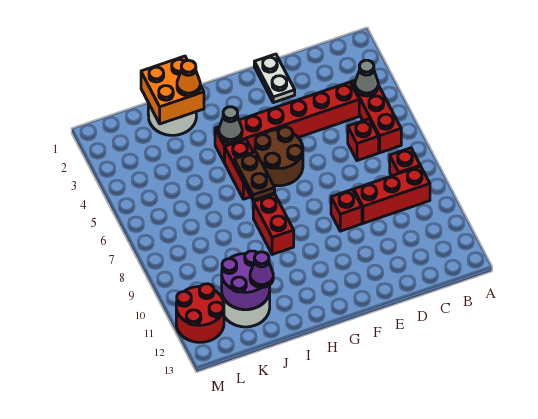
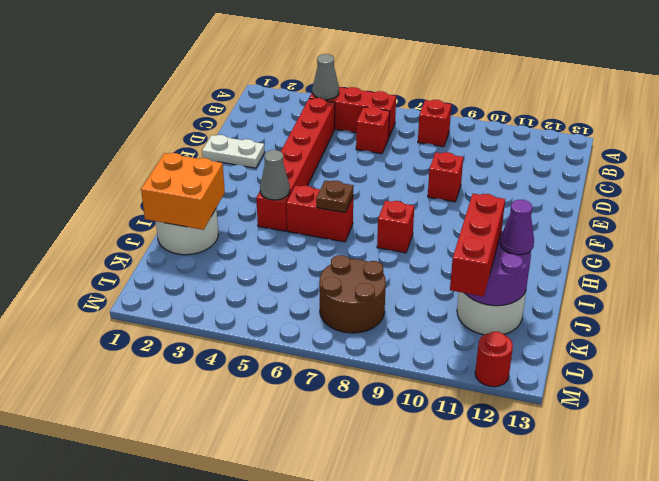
red 1x3 brick [354,166,430,223] -> red 1x3 brick moved to [450,194,505,297]
brown 2x2 round brick [255,127,303,186] -> brown 2x2 round brick moved to [319,255,386,333]
brown 1x2 plate [234,152,275,200] -> brown 1x1 plate [316,180,354,213]
red 1x2 brick [253,194,294,255] -> red 1x1 brick [377,201,414,253]
orange 1x1 cone [177,60,200,96] -> none
red 2x2 round brick [176,284,224,342] -> red 1x1 round brick [475,332,513,387]

